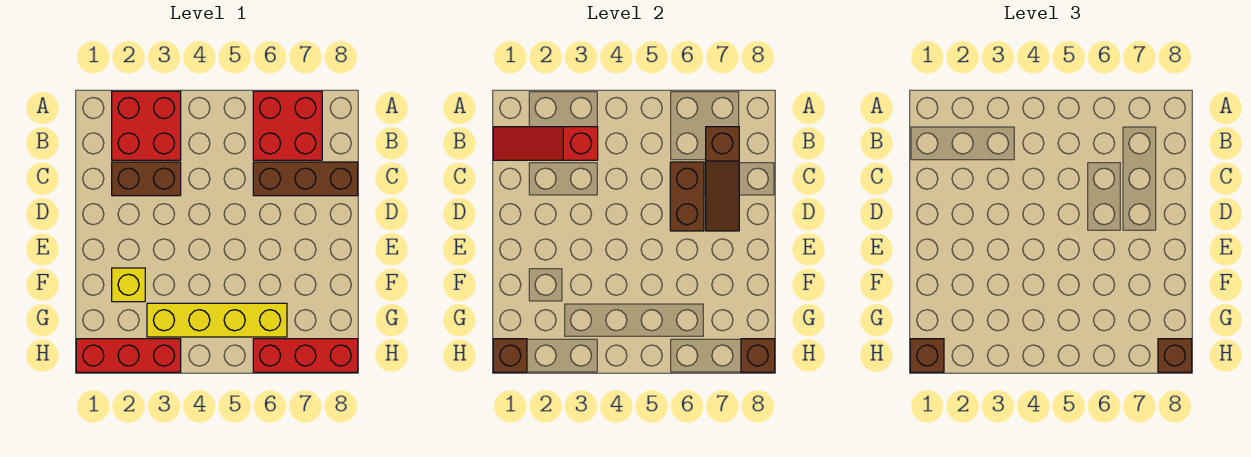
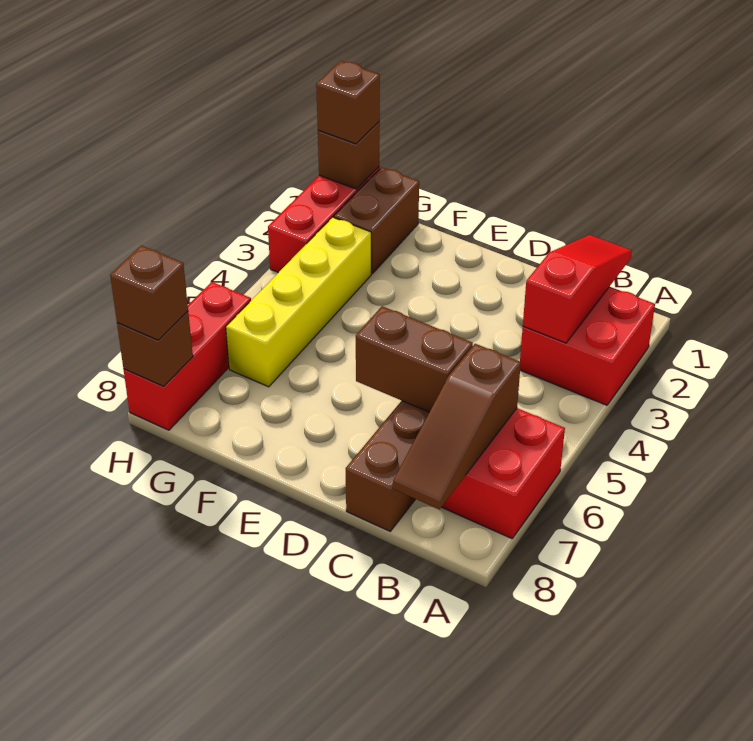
brown 1x3 slope [706,127,739,231] -> brown 1x3 slope turned to [393,344,521,509]
brown 1x2 brick [112,162,181,196] -> brown 1x2 brick moved to [334,167,419,274]
yellow 1x1 brick [112,268,145,302] -> none

